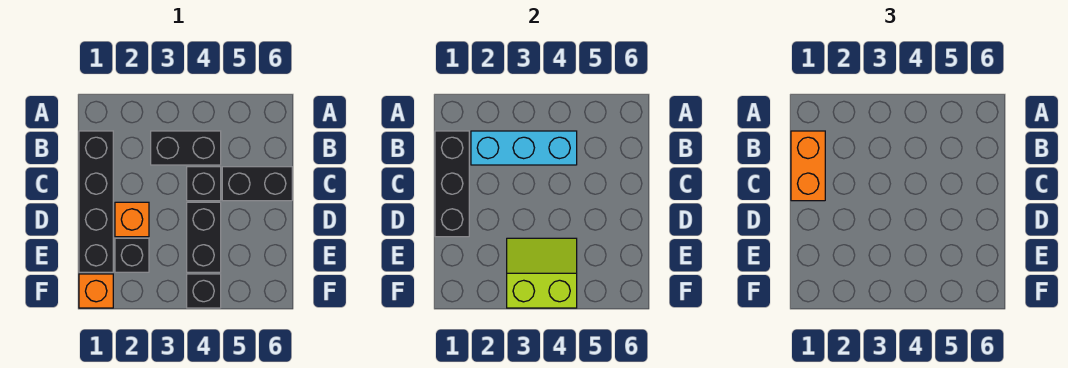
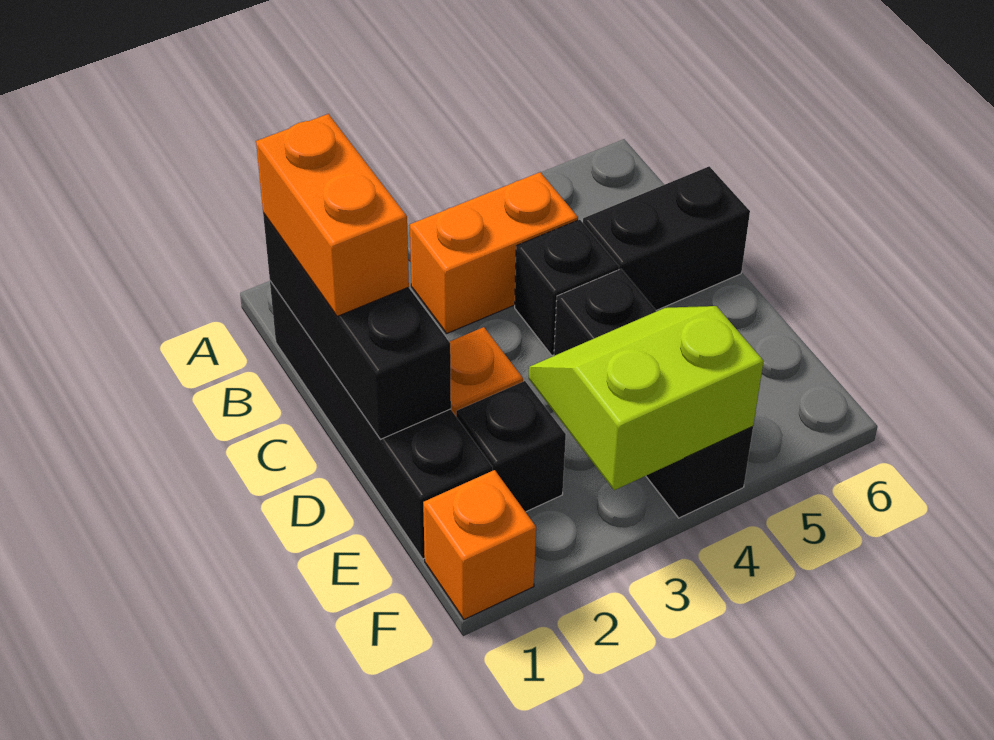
cyan 1x3 brick [471,131,577,165] -> none
black 1x2 brick [151,131,221,165] -> orange 1x2 brick [410,172,578,334]

